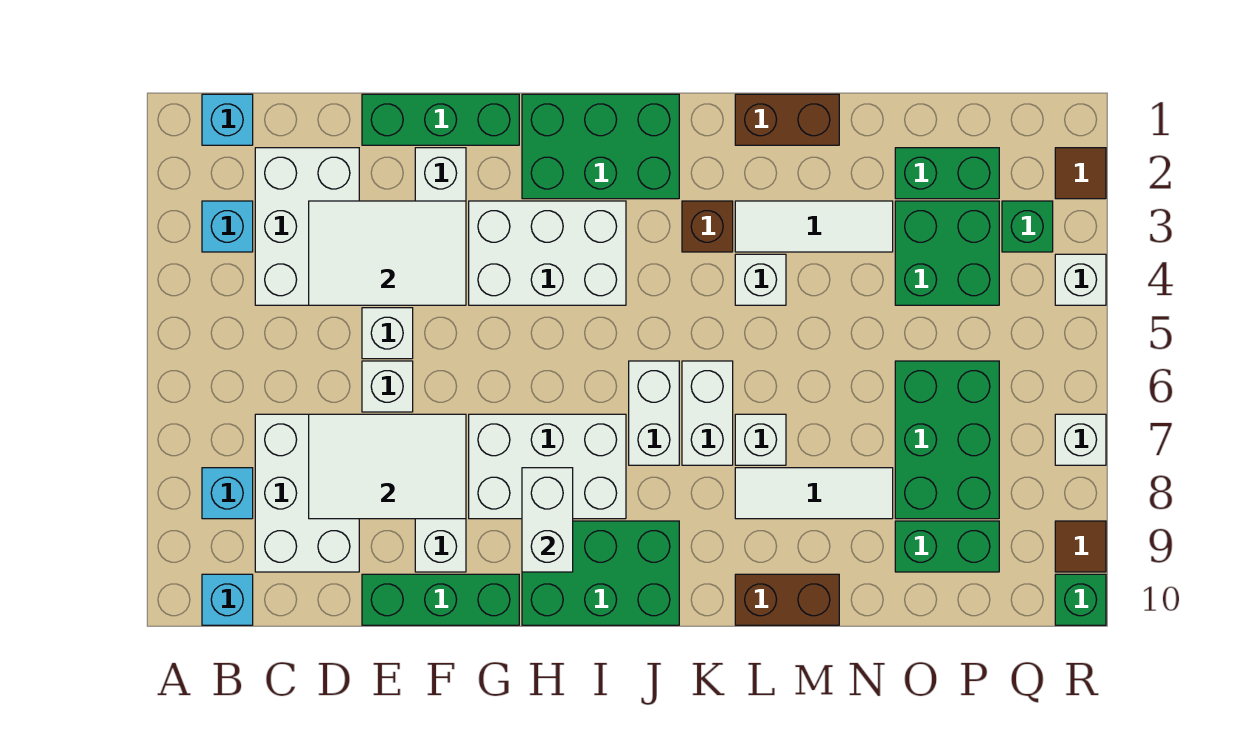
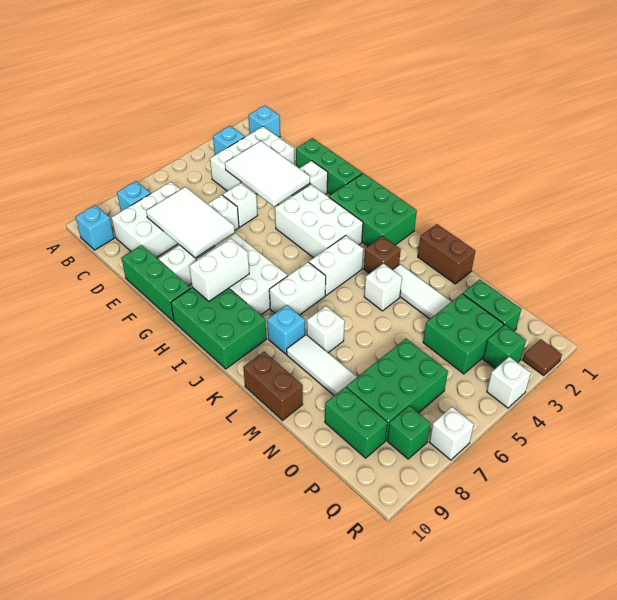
white 1x2 brick [682,361,733,465] -> white 1x2 brick moved to [309,236,363,295]
none -> cyan 1x1 brick [267,305,305,354]
brown 1x1 tile [1055,521,1106,572] -> none
green 1x1 brick [1055,574,1106,625] -> green 1x1 brick moved to [387,406,431,459]

